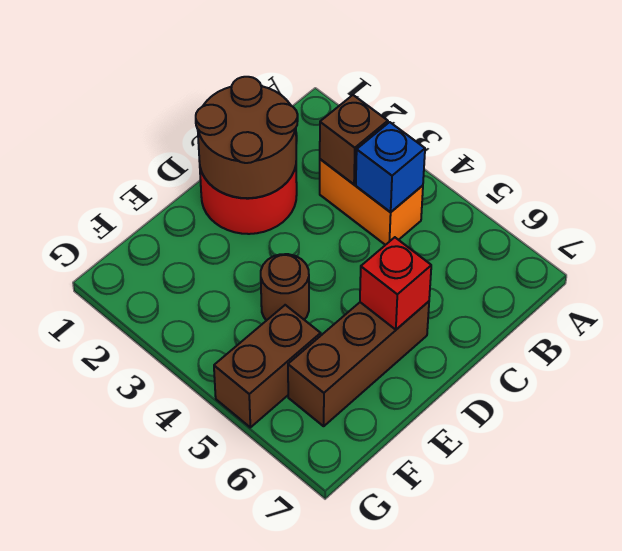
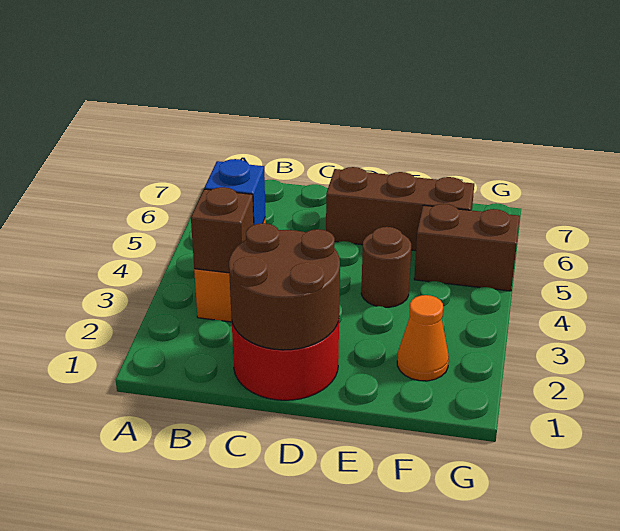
red 1x1 brick [360,237,431,330] -> none
none -> orange 1x1 cone [397,295,449,381]

